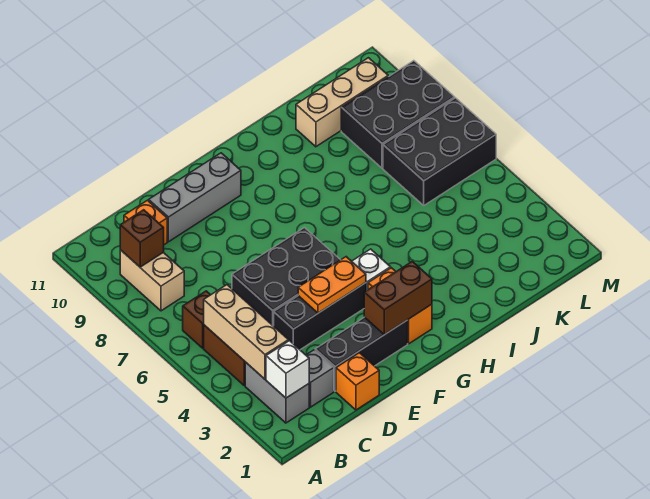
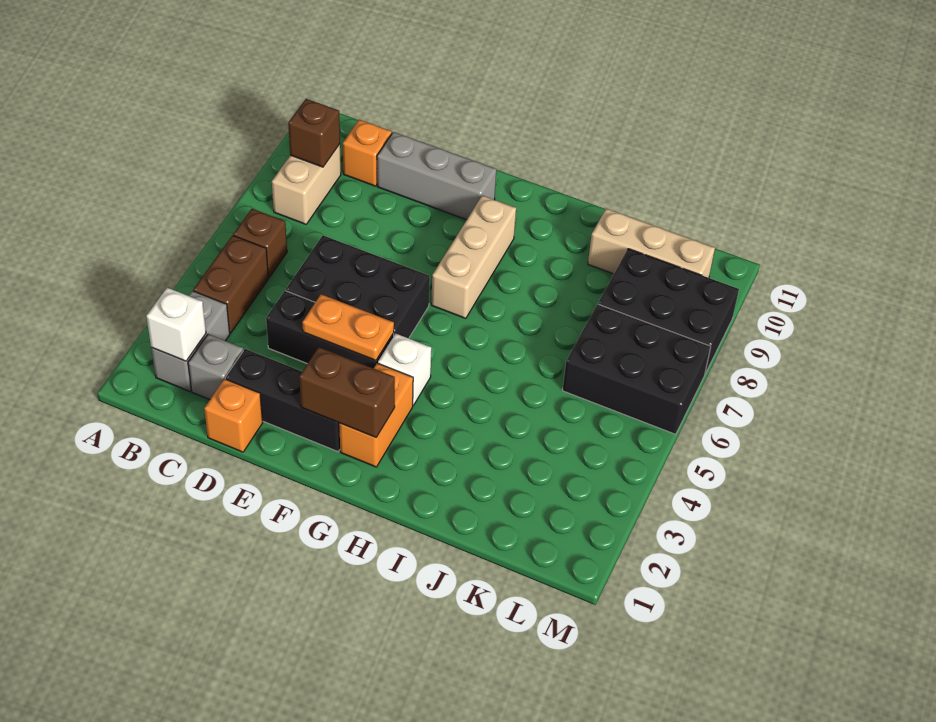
tan 1x3 brick [204,285,289,379] -> tan 1x3 brick moved to [431,195,516,319]

